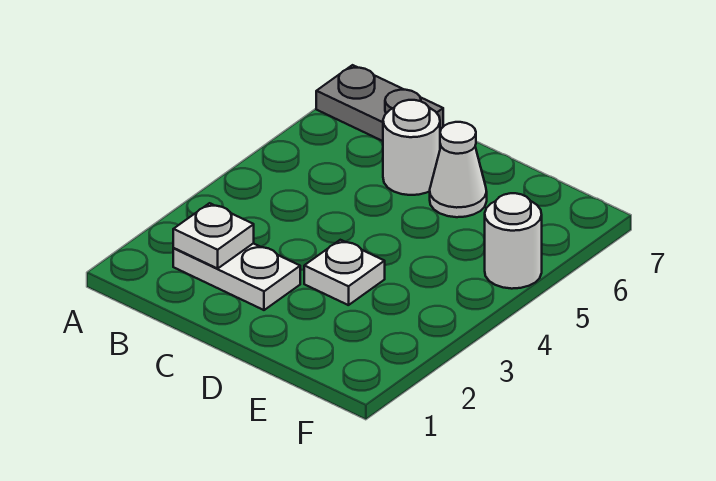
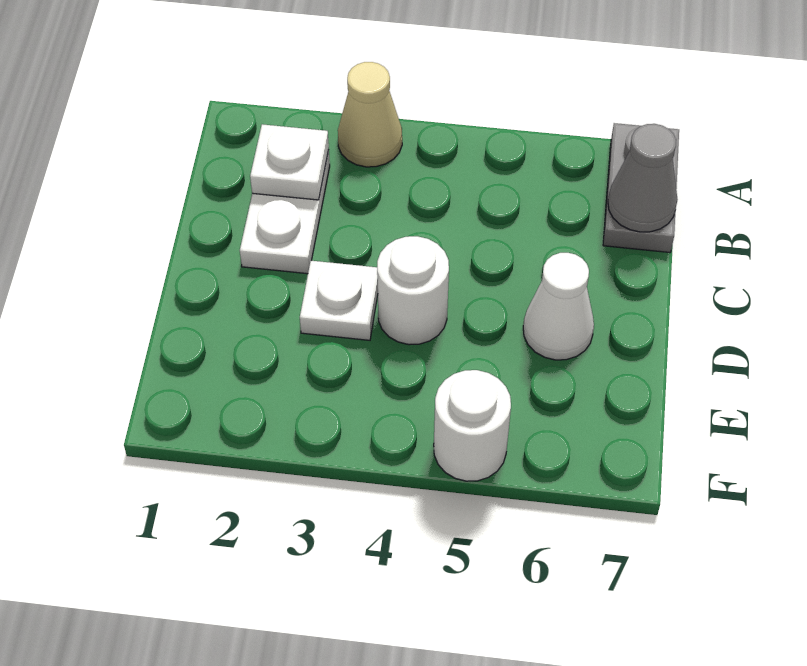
none -> tan 1x1 cone [338,62,402,167]
none -> grey 1x1 cone [608,124,678,232]
white 1x1 round brick [383,100,440,195] -> white 1x1 round brick moved to [377,236,449,345]

